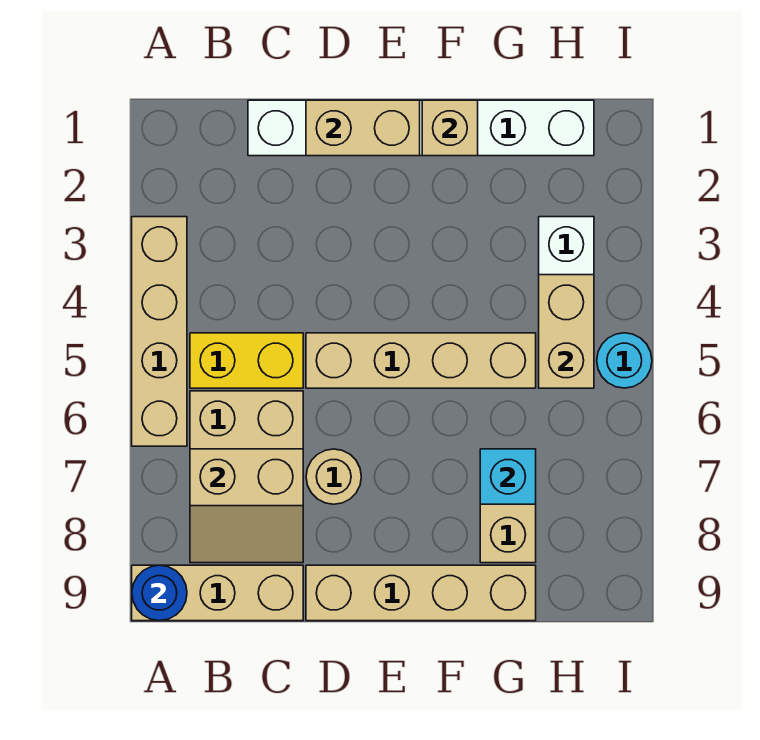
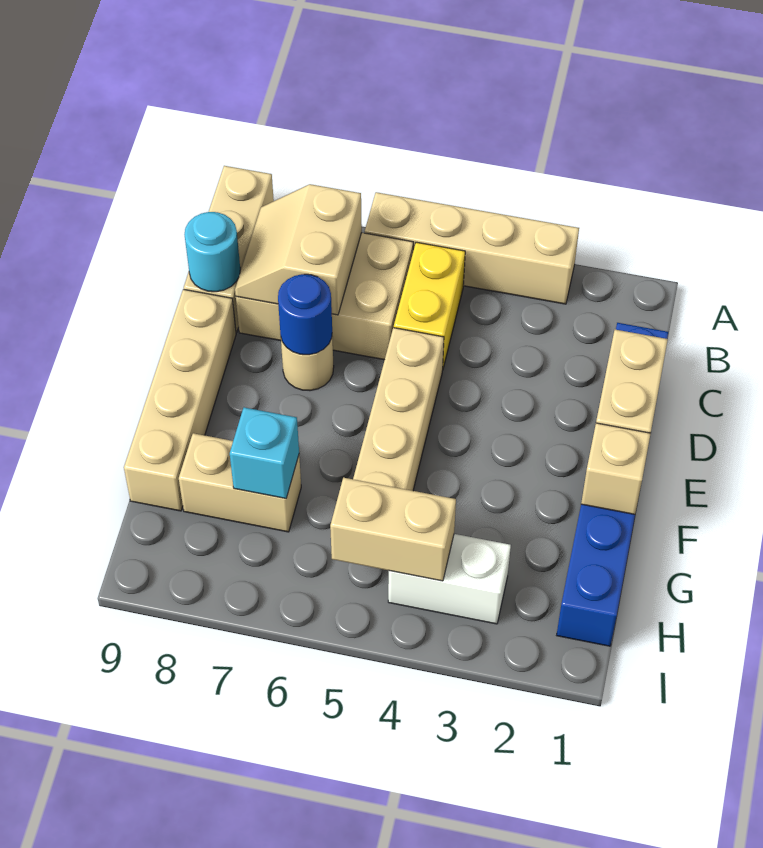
blue 1x1 round brick [132,565,187,621] -> blue 1x1 round brick moved to [278,274,332,355]
white 1x6 brick [248,100,594,156] -> blue 1x6 brick [557,323,668,646]
cyan 1x1 round brick [597,333,652,388] -> cyan 1x1 round brick moved to [184,212,240,292]

